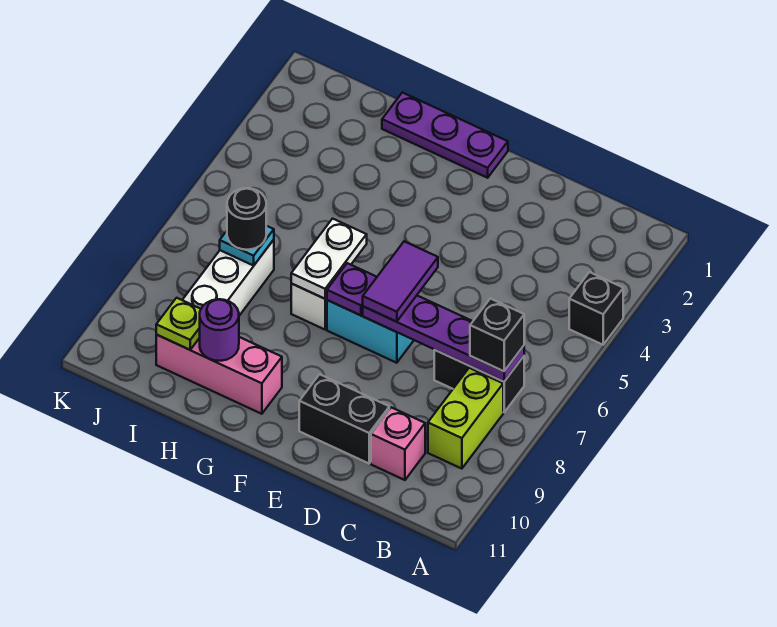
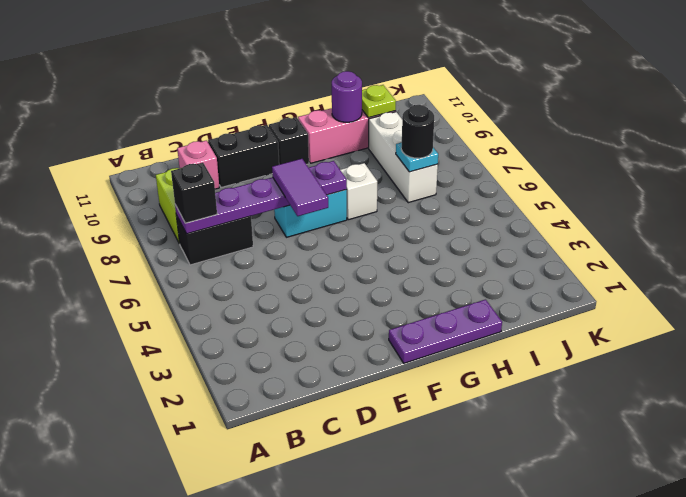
black 1x1 brick [569,272,623,345] -> black 1x1 brick moved to [269,117,309,165]
white 1x2 plate [291,219,367,299] -> none

